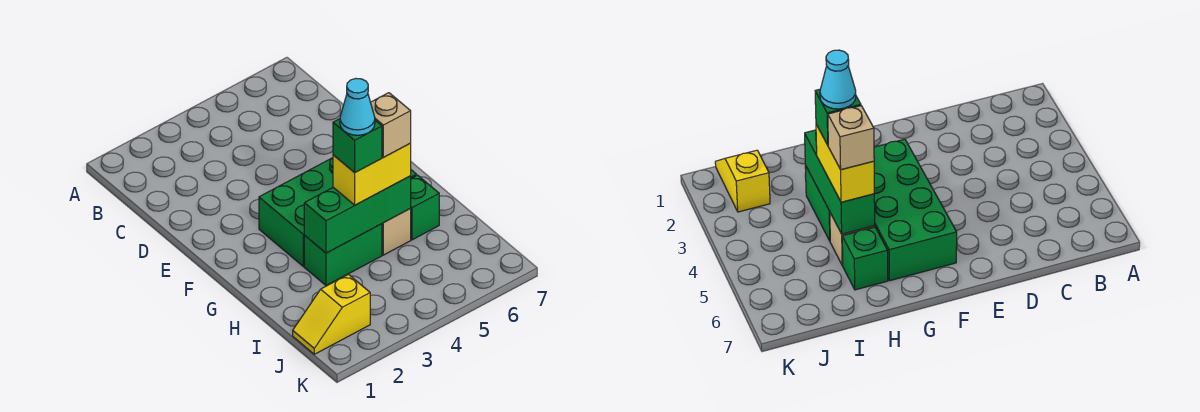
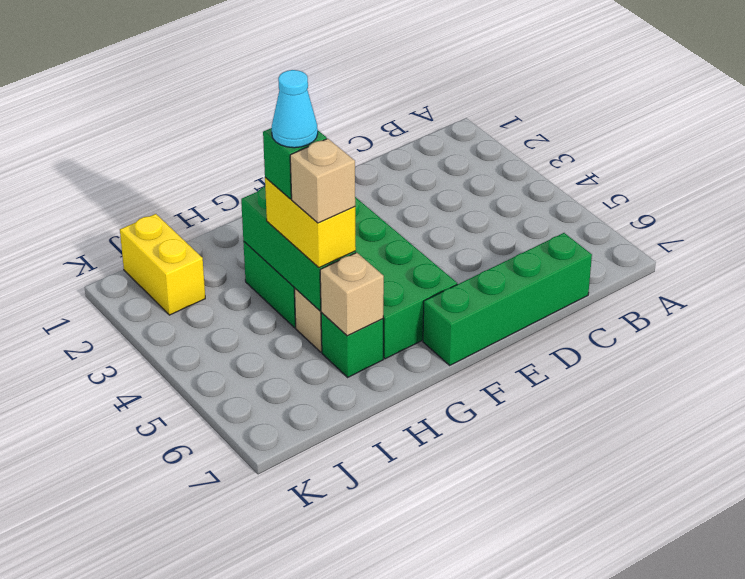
none -> green 1x4 brick [423,233,592,365]
none -> tan 1x1 brick [320,253,384,336]
yellow 1x2 slope [293,275,370,354] -> yellow 1x2 brick [120,214,205,315]

